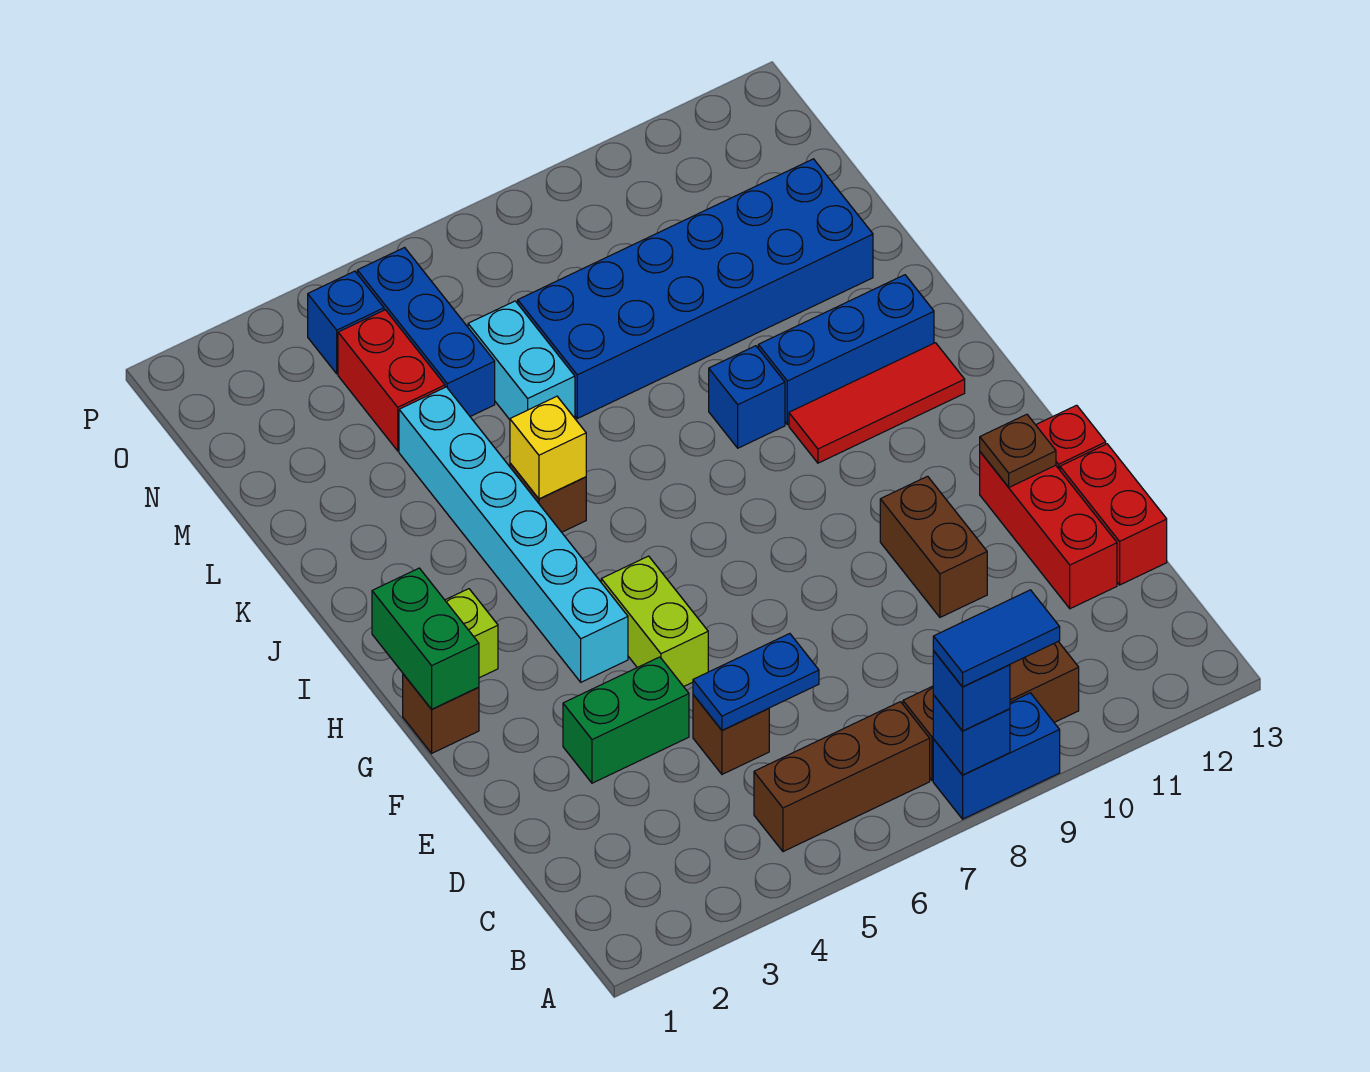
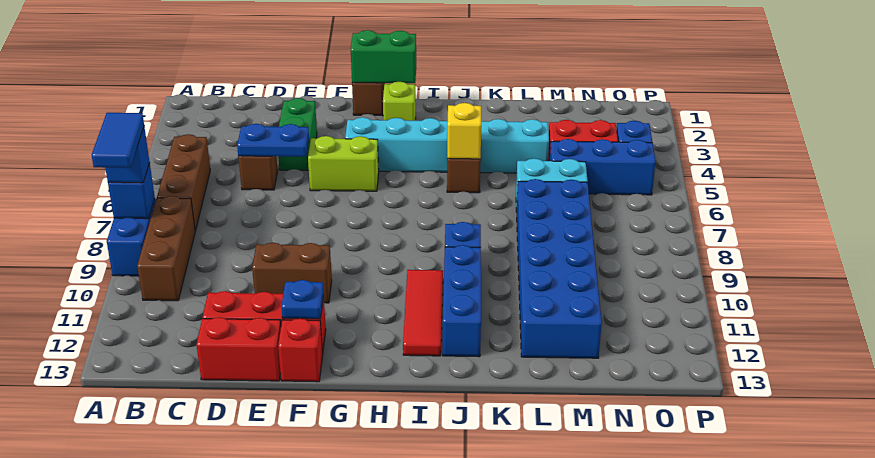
blue 1x2 plate [693,634,819,730] -> blue 1x2 plate turned to [237,124,309,157]
brown 1x1 plate [980,414,1056,487] -> blue 1x1 plate [281,280,324,319]

